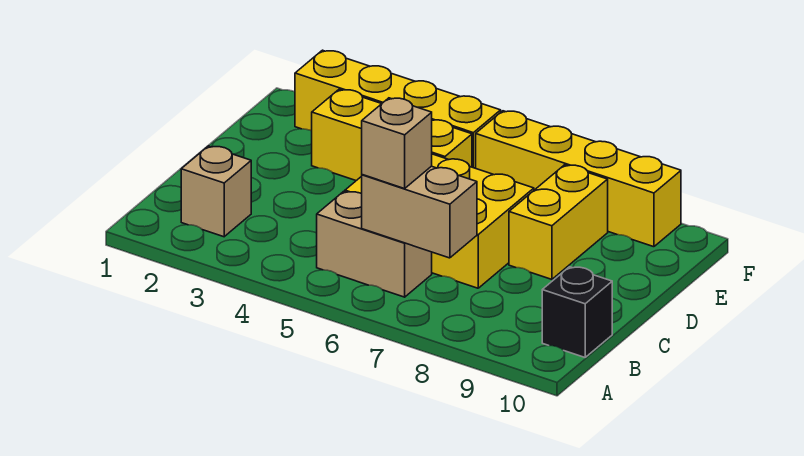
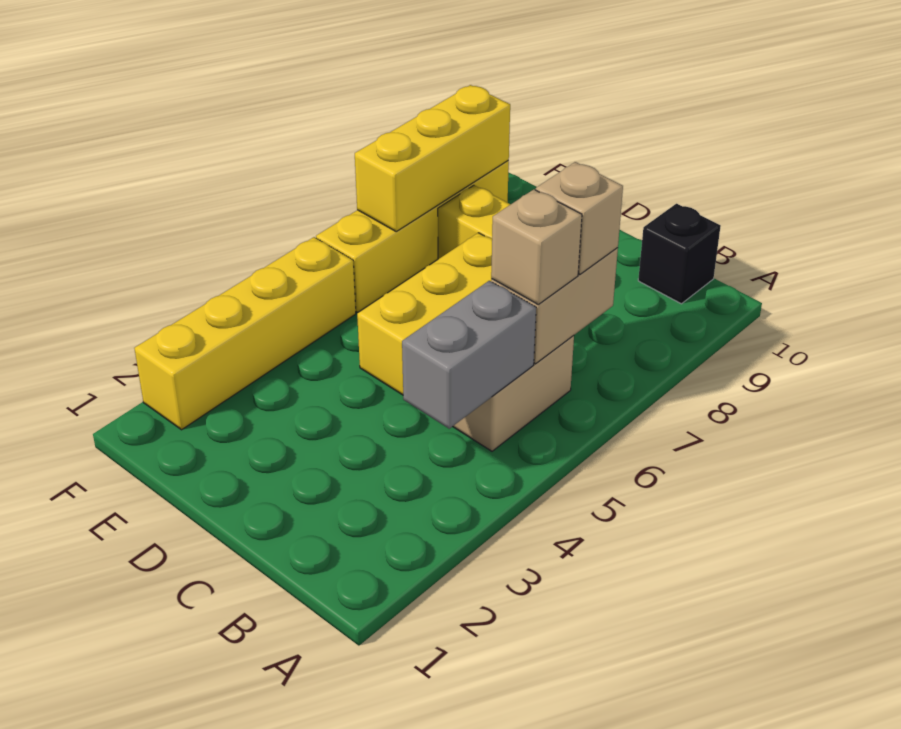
tan 1x1 brick [181,146,251,237] -> tan 1x1 brick moved to [536,162,623,274]
none -> grey 1x2 brick [402,281,536,429]
yellow 1x3 brick [312,90,472,181] -> yellow 1x3 brick moved to [355,85,510,231]

